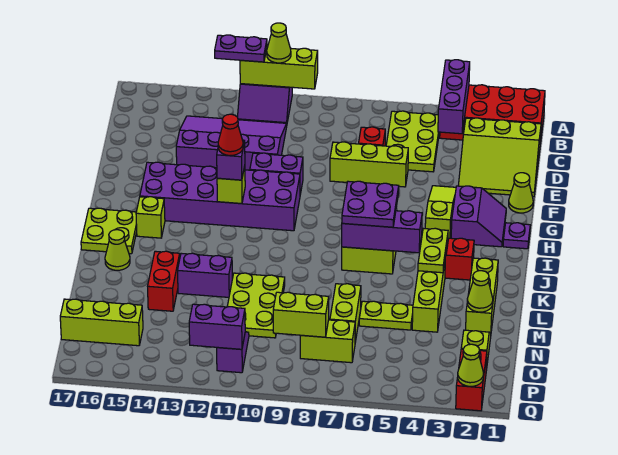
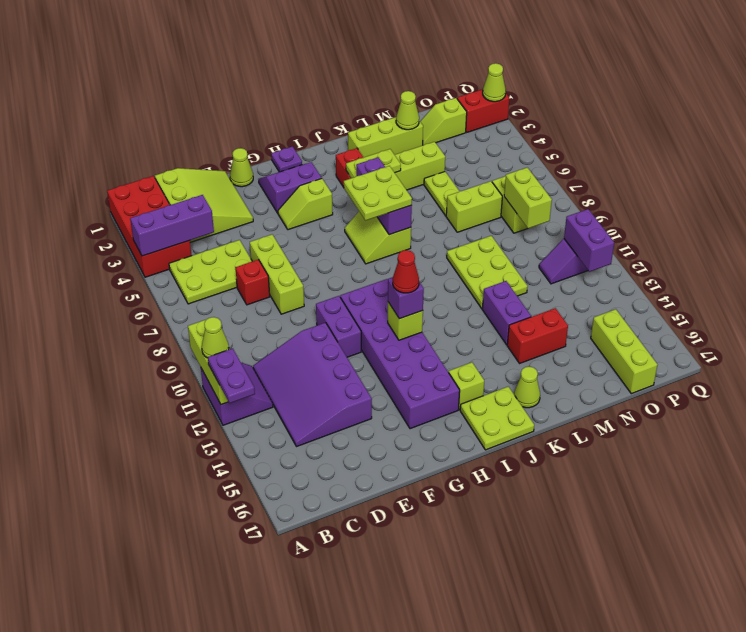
lime 1x3 slope [425,186,456,239] -> lime 1x2 slope [278,179,333,230]
purple 2x2 plate [342,181,399,227] -> lime 2x2 plate [344,166,412,221]
lime 2x3 plate [227,273,285,338] -> lime 2x3 plate turned to [447,236,528,308]

